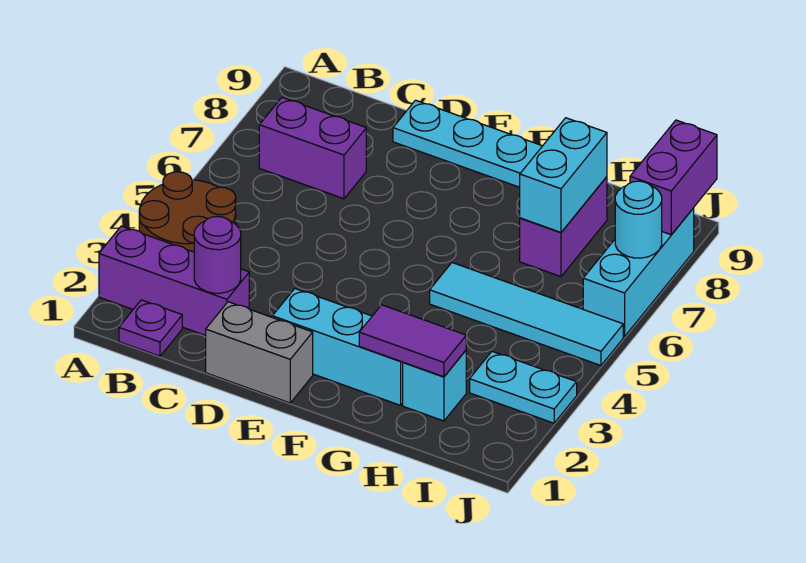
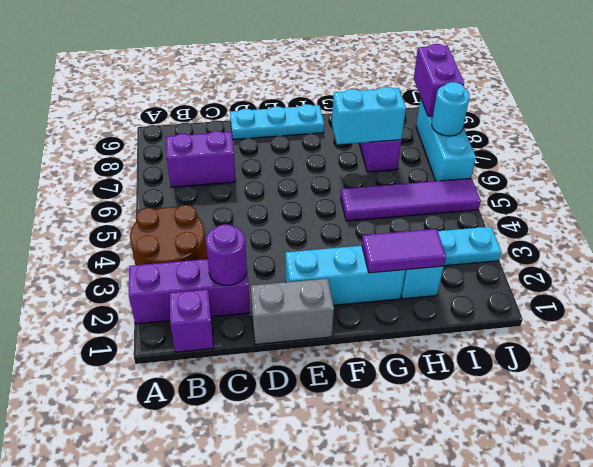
purple 1x1 plate [119,300,182,356] -> purple 1x1 brick [170,289,213,352]
cyan 1x4 tile [430,263,623,365] -> purple 1x4 tile [341,178,481,221]
cyan 1x2 brick [520,118,607,232] -> cyan 1x2 brick turned to [332,87,406,144]

